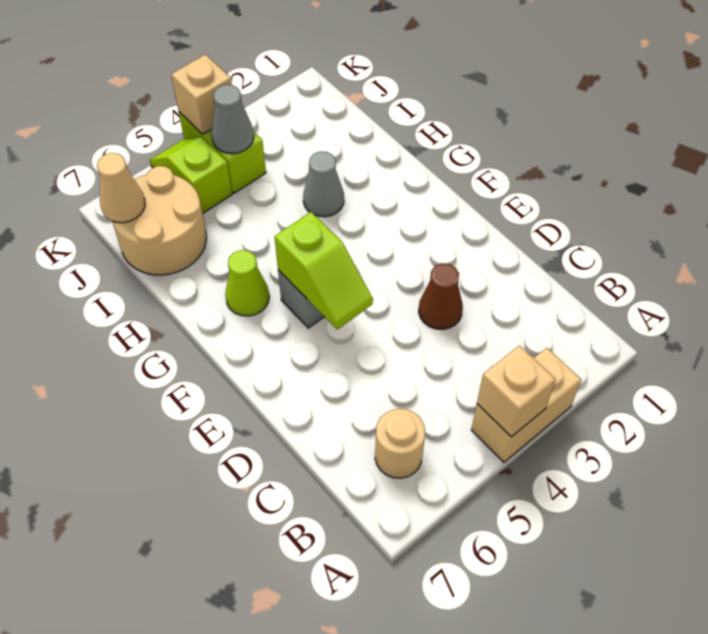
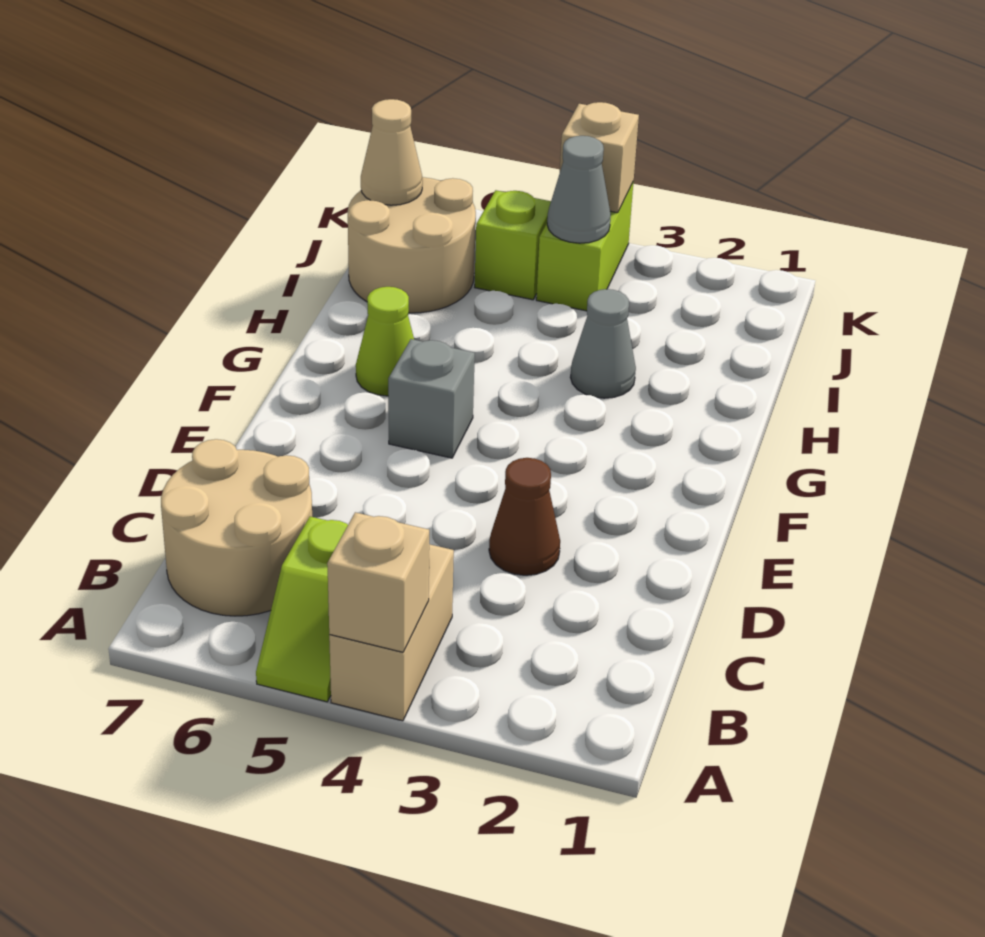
tan 1x2 brick [471,348,581,462] -> tan 1x2 brick turned to [329,544,454,721]
tan 1x1 round brick [375,409,425,478] -> tan 2x2 round brick [161,439,312,616]
lime 1x2 slope [274,212,373,329] -> lime 1x2 slope moved to [256,517,348,702]

